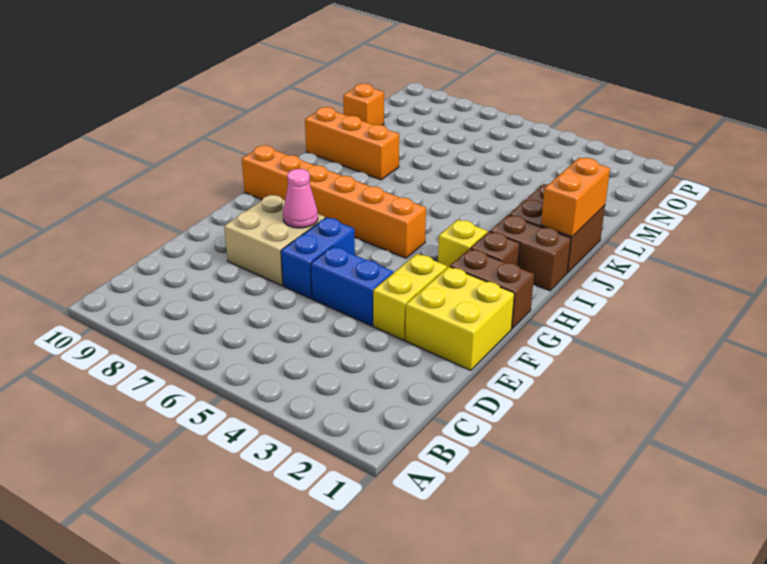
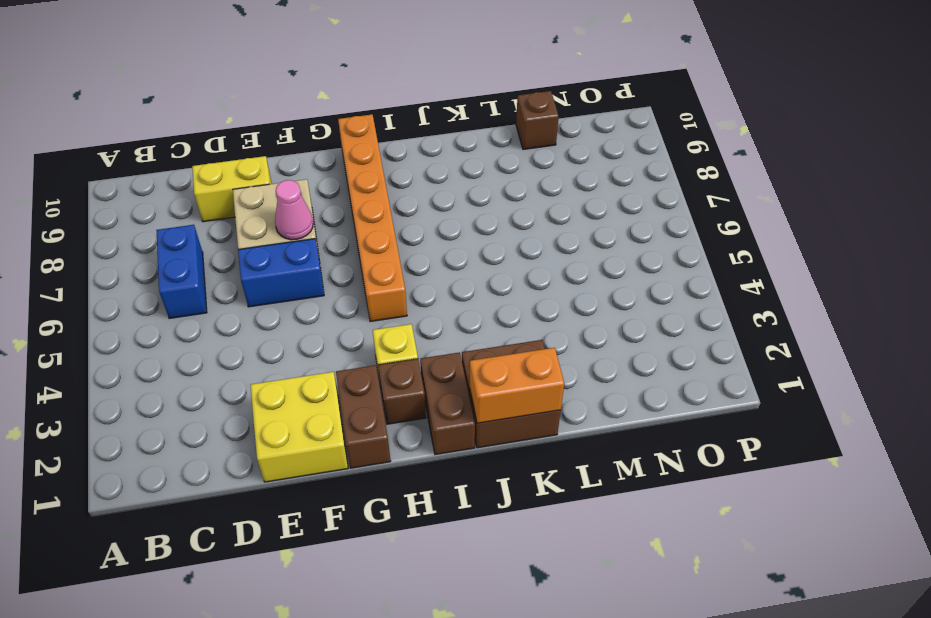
yellow 1x2 brick [373,254,447,340] -> yellow 1x2 brick moved to [192,156,272,222]
blue 1x2 brick [311,246,393,326] -> blue 1x2 brick moved to [157,225,207,318]
orange 1x3 brick [305,107,399,180] -> none
orange 1x1 brick [343,84,384,125] -> brown 1x1 brick [516,91,559,149]

